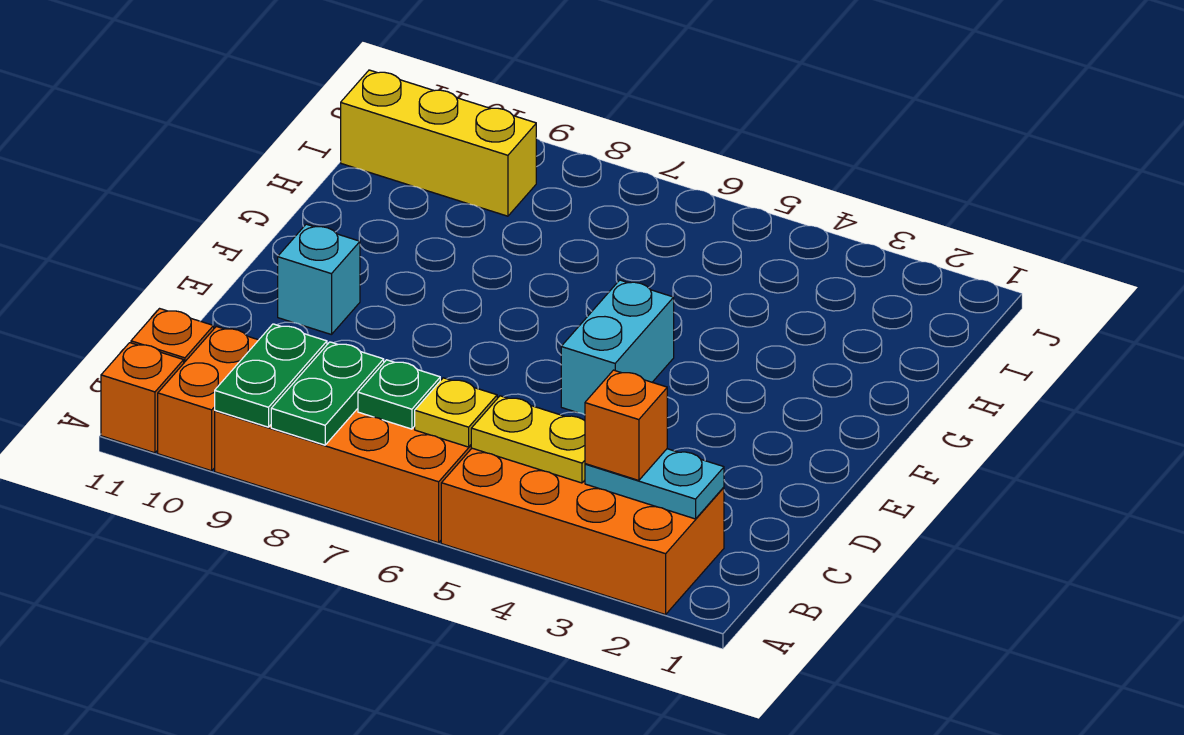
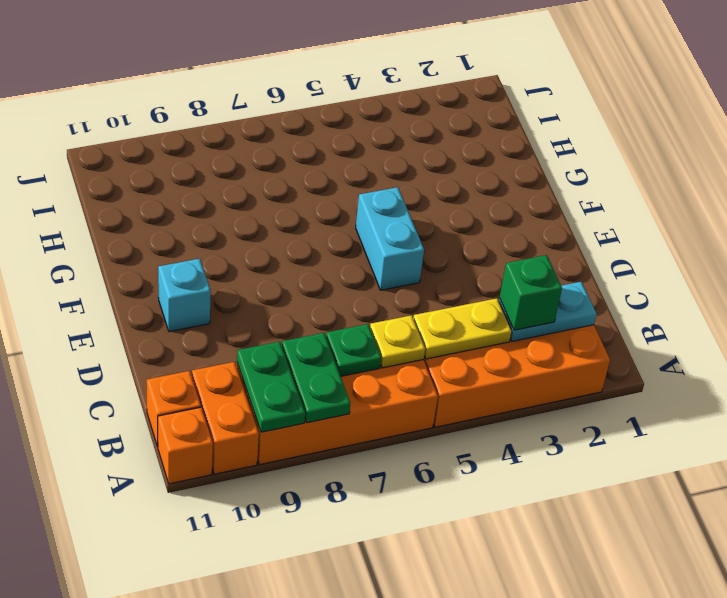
orange 1x1 brick [585,370,667,480] -> green 1x1 brick [500,255,562,330]
yellow 1x3 brick [341,70,536,216] -> none

